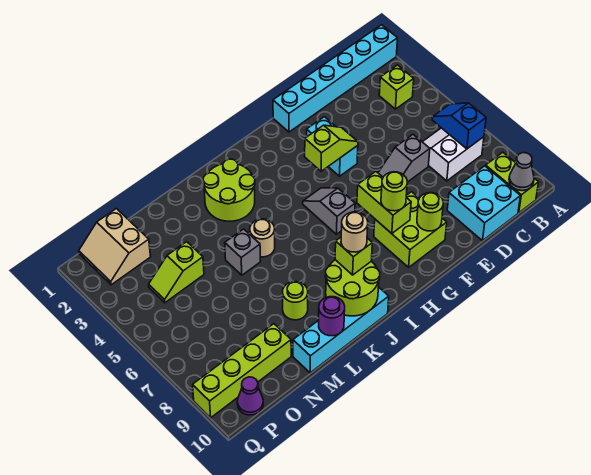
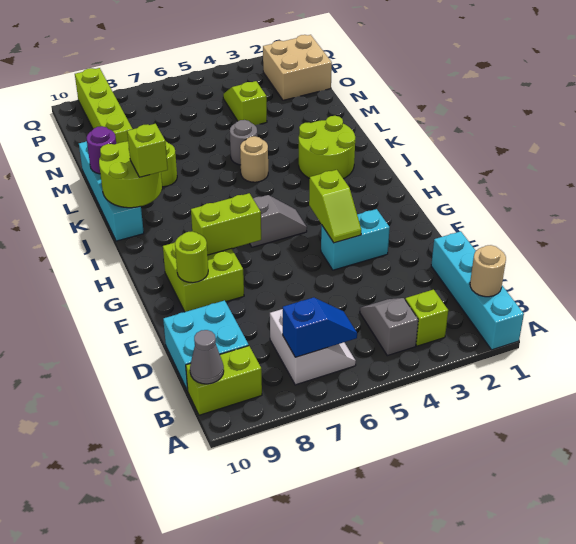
cyan 1x6 brick [273,25,398,132] -> cyan 1x4 brick [431,231,524,350]
grey 1x2 slope [378,135,430,182] -> grey 1x2 slope moved to [360,298,418,356]
lime 1x1 round brick [381,172,407,211] -> none
tan 1x1 round brick [341,212,368,252] -> tan 1x1 round brick moved to [470,245,506,297]
grey 1x1 brick [225,229,261,275] -> grey 1x1 round brick [230,120,257,165]
tan 2x2 slope [79,209,151,285] -> tan 2x2 brick [263,35,332,100]
purple 1x1 cone [237,377,263,415] -> none

